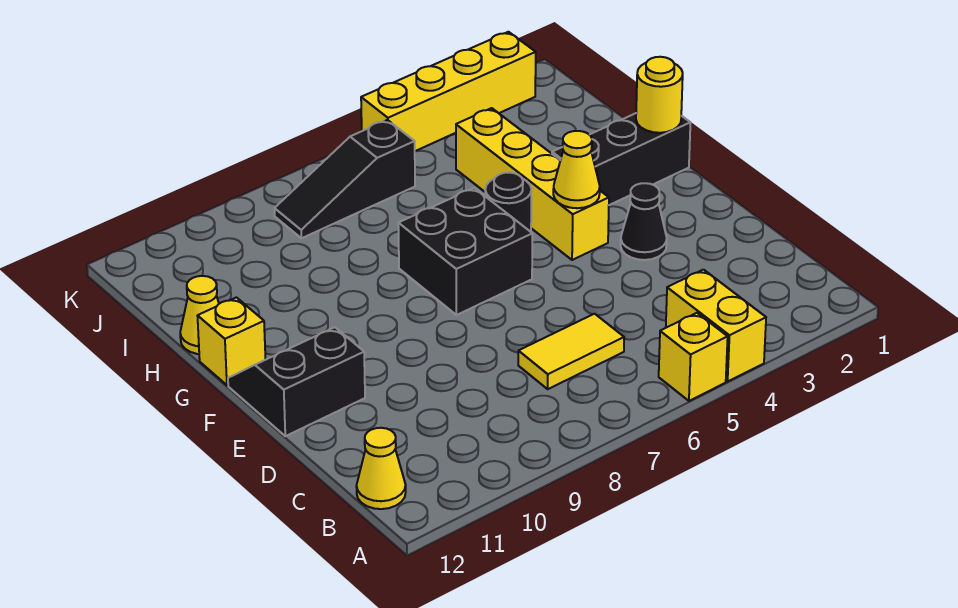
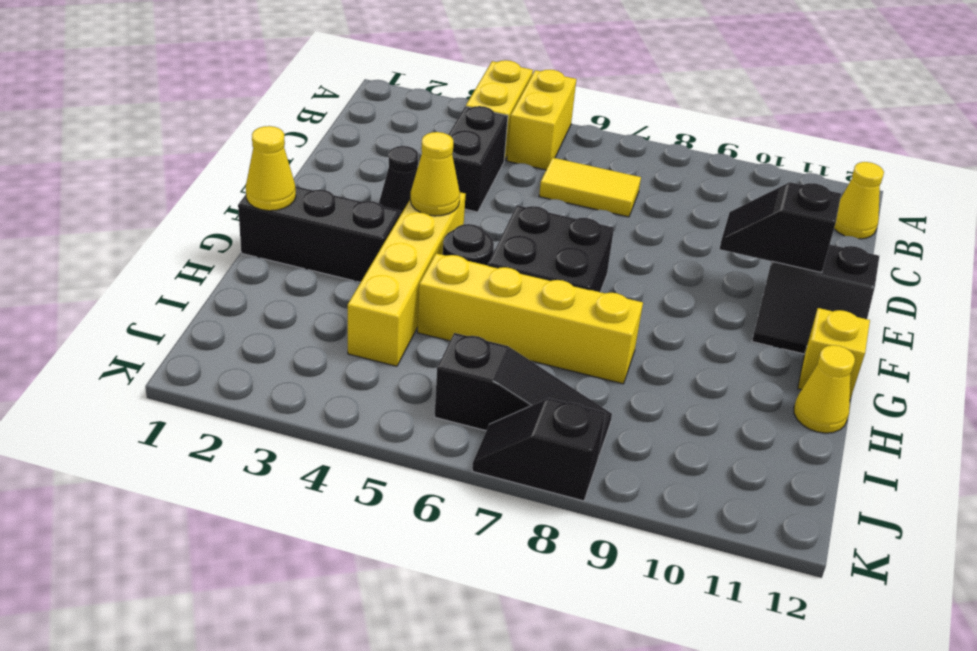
yellow 1x1 brick [659,313,728,401] -> yellow 1x2 brick [507,70,576,170]
none -> black 1x2 brick [448,106,508,212]
none -> black 1x2 slope [720,182,841,273]
yellow 1x1 round brick [636,57,683,133] -> yellow 1x1 cone [246,126,296,211]
yellow 1x4 brick [361,32,536,151] -> yellow 1x4 brick moved to [417,253,643,384]
none -> black 1x2 slope [472,398,605,501]

